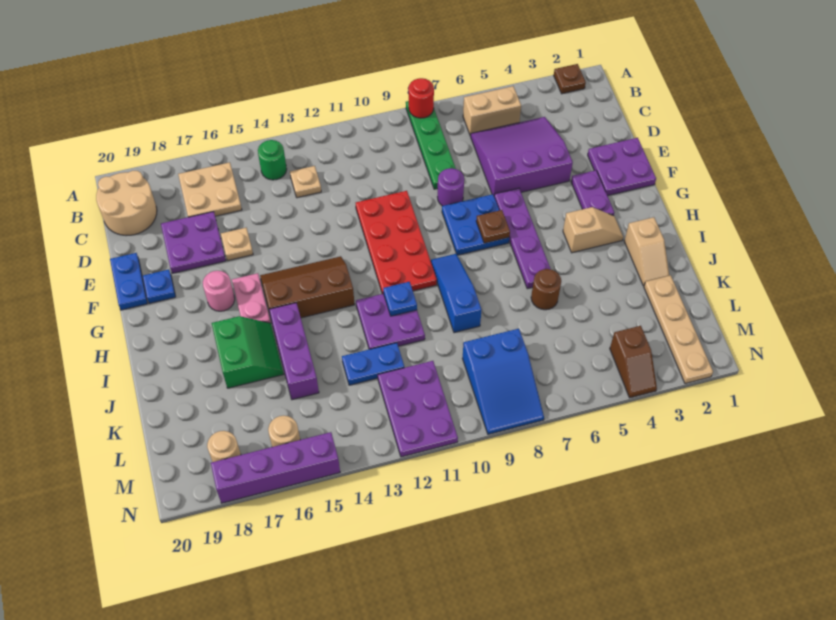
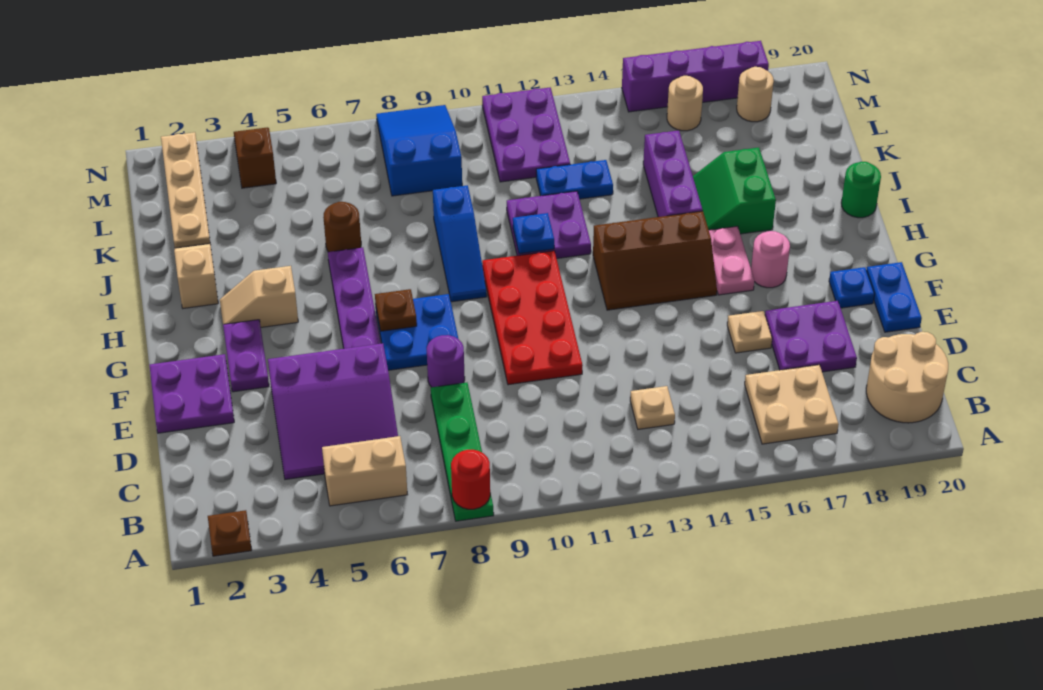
green 1x1 round brick [258,140,287,180] -> green 1x1 round brick moved to [841,162,881,218]

